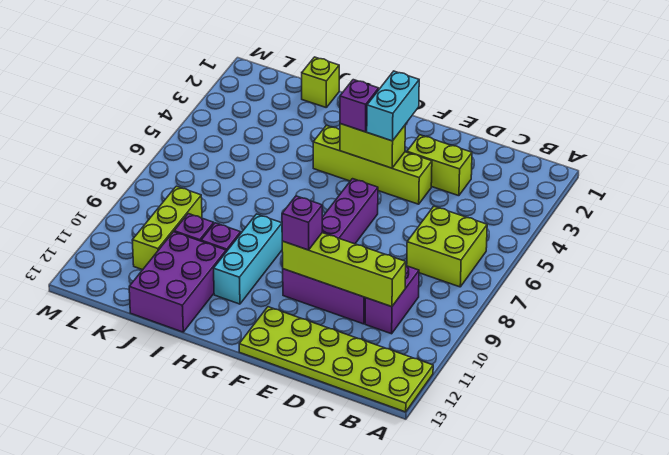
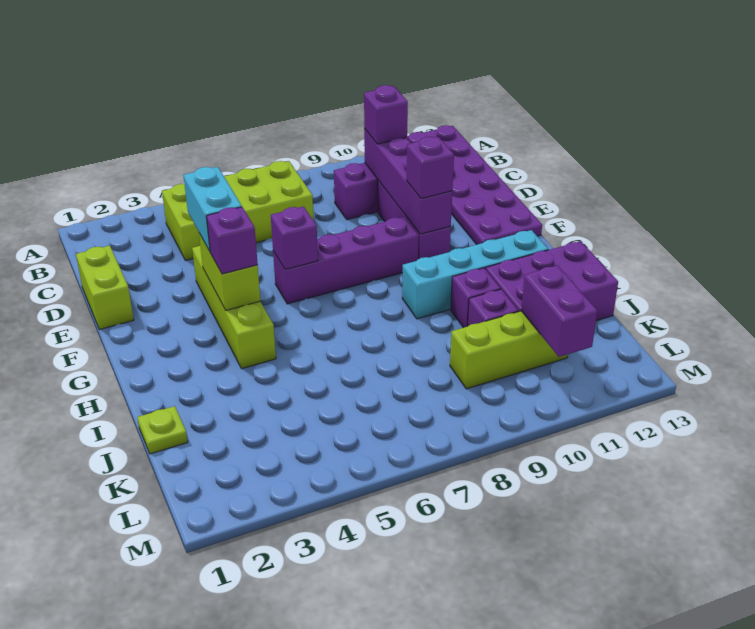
lime 2x6 plate [239,307,433,412] -> purple 2x6 plate [407,125,542,245]
lime 2x2 brick [407,206,487,287] -> lime 2x4 brick [162,161,314,260]
lime 1x4 brick [282,233,406,307] -> purple 1x4 brick [364,129,452,234]
none -> purple 1x1 brick [364,85,408,144]
lime 1x2 brick [407,135,472,196] -> lime 1x2 brick moved to [76,246,134,329]
cyan 1x2 brick [367,71,419,141] -> cyan 1x2 brick turned to [183,167,242,251]
none -> purple 1x1 brick [271,207,318,270]
cyan 1x3 brick [214,214,282,304] -> cyan 1x4 brick [402,230,548,319]
lime 1x1 brick [302,57,339,107] -> lime 1x1 plate [137,406,188,454]
none -> purple 1x2 brick [521,265,597,357]

